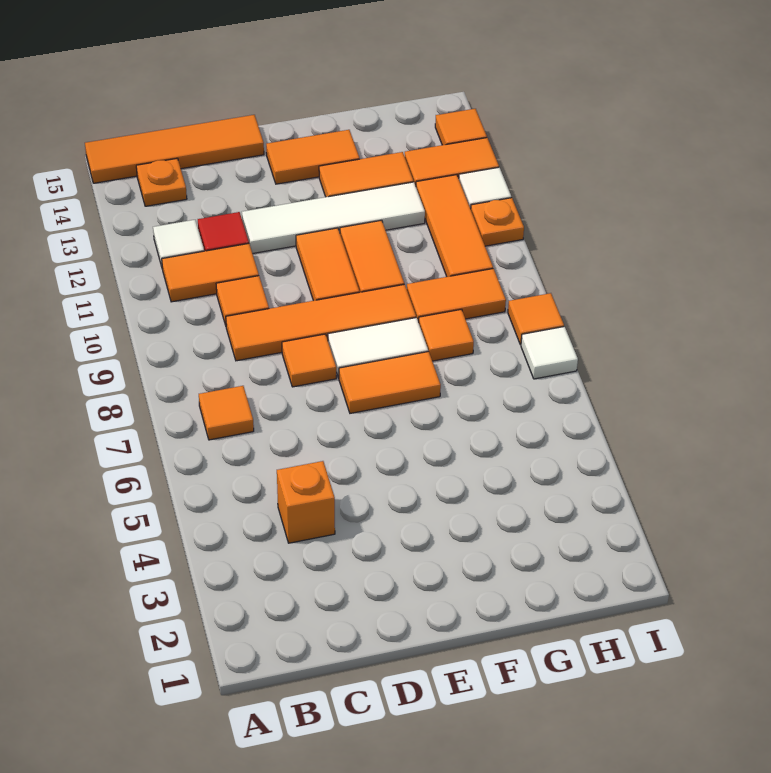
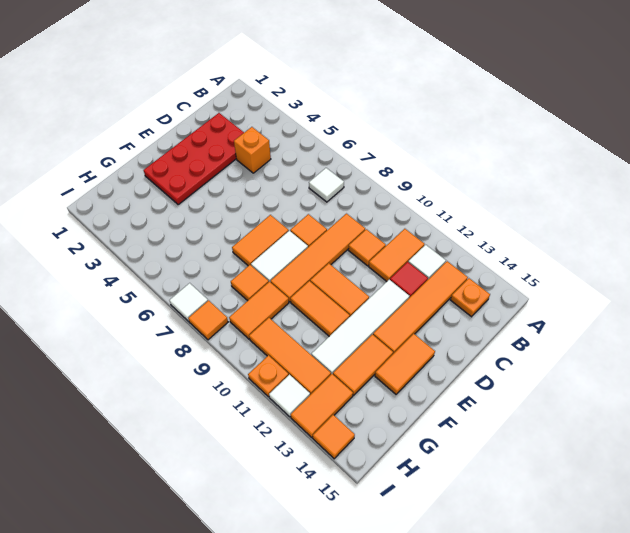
orange 1x4 tile [85,115,264,183] -> orange 1x4 tile moved to [373,261,468,354]
orange 1x1 tile [199,386,254,440] -> white 1x1 tile [309,168,344,202]
none -> red 2x4 plate [144,113,244,205]

